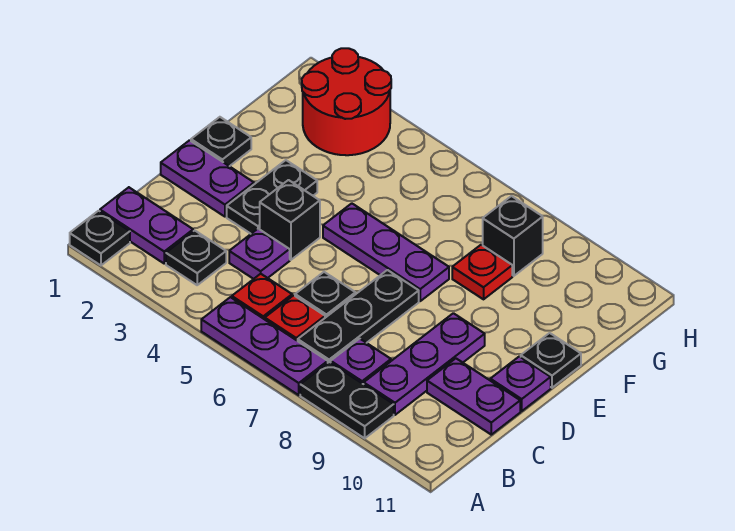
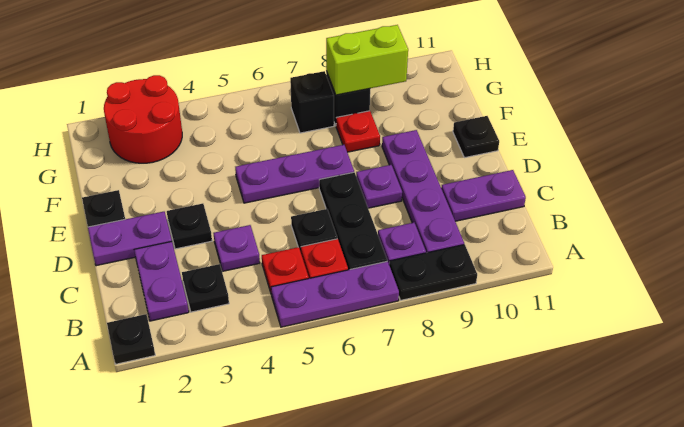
purple 1x2 plate [100,187,193,263] -> purple 1x2 plate turned to [134,242,189,321]
purple 1x3 plate [364,313,485,415] -> purple 1x4 plate [382,130,464,253]
black 1x2 plate [227,160,317,234] -> black 1x1 plate [167,203,212,249]
black 1x1 brick [260,180,320,260] -> black 1x1 brick moved to [290,71,334,133]
purple 1x1 plate [490,356,551,411] -> purple 1x1 plate moved to [356,165,402,208]
none -> lime 1x2 brick [326,25,408,95]

